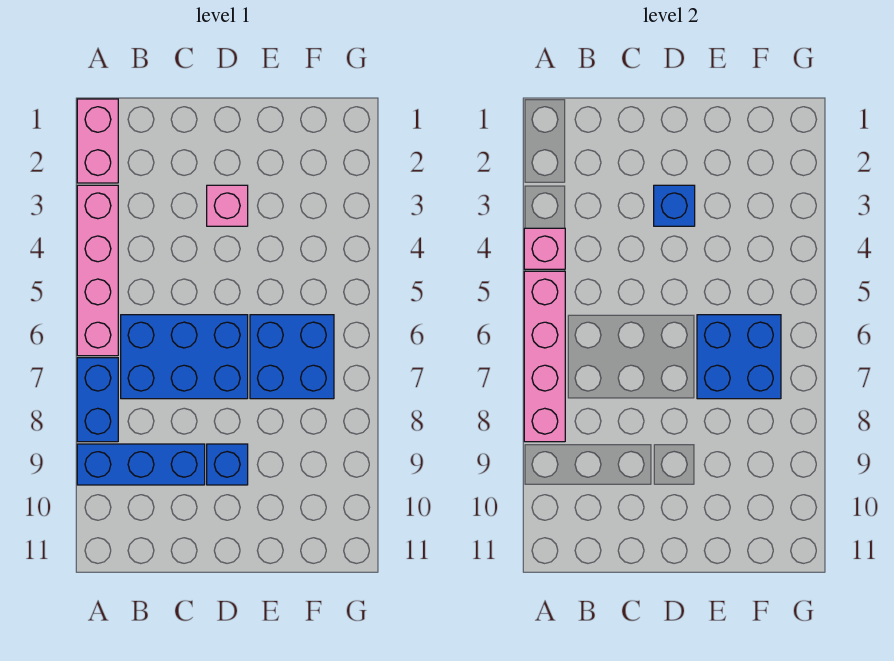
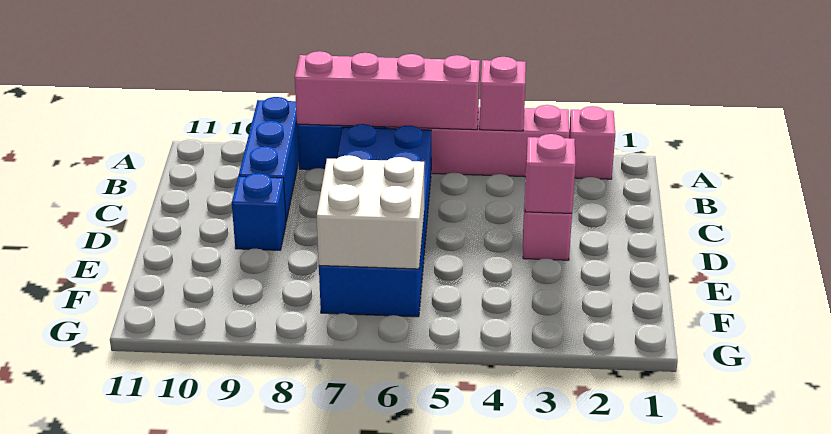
pink 1x2 brick [77,99,118,183] -> pink 1x1 brick [569,106,615,179]
blue 1x1 brick [654,185,695,226] -> pink 1x1 brick [525,134,576,213]
blue 2x2 brick [697,315,781,399] -> white 2x2 brick [317,155,424,269]

